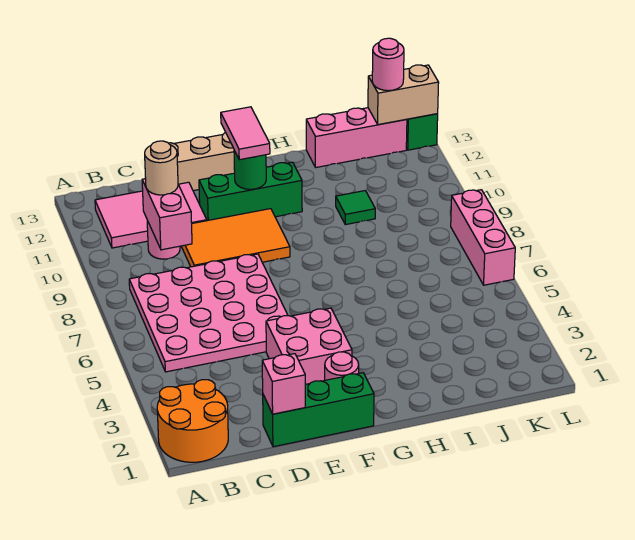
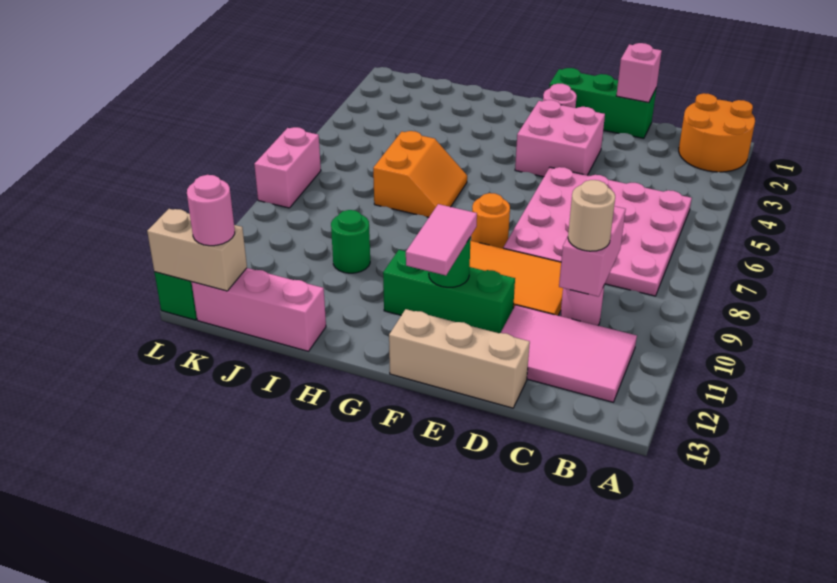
none -> orange 1x1 round brick [471,193,510,248]
none -> orange 2x2 slope [373,131,467,217]
green 1x1 tile [336,191,375,225] -> green 1x1 round brick [331,210,370,273]
pink 1x3 brick [451,190,515,285] -> pink 1x2 brick [254,127,321,208]

